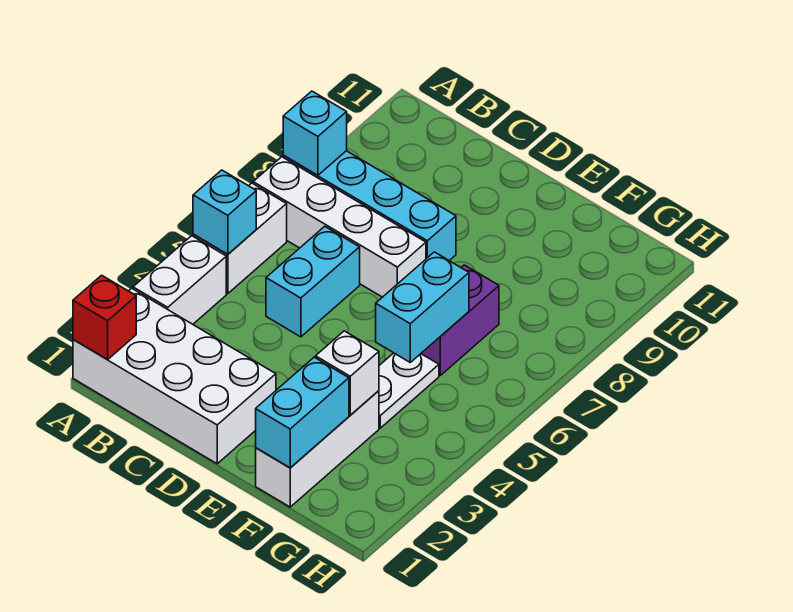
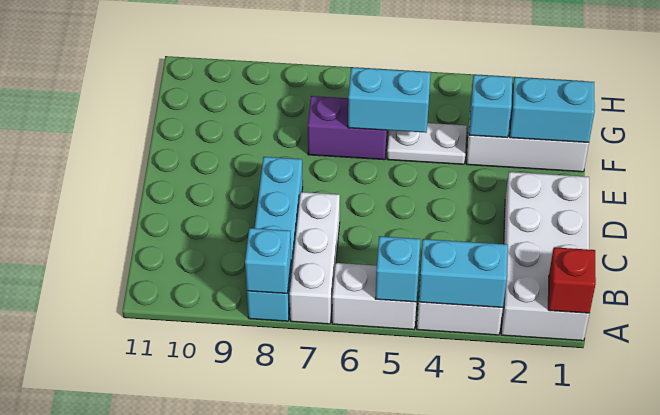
white 1x4 brick [253,157,426,297] -> white 1x3 brick [290,192,340,324]
cyan 1x2 brick [266,226,360,337] -> cyan 1x2 brick moved to [419,239,508,307]
white 1x1 brick [316,331,379,415] -> cyan 1x1 brick [469,75,512,138]

